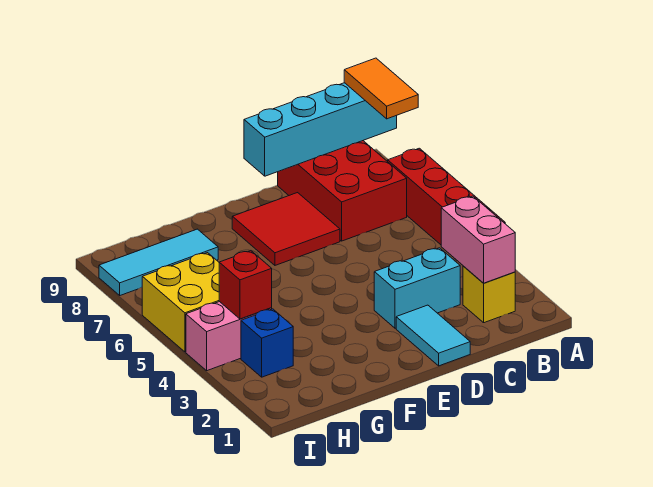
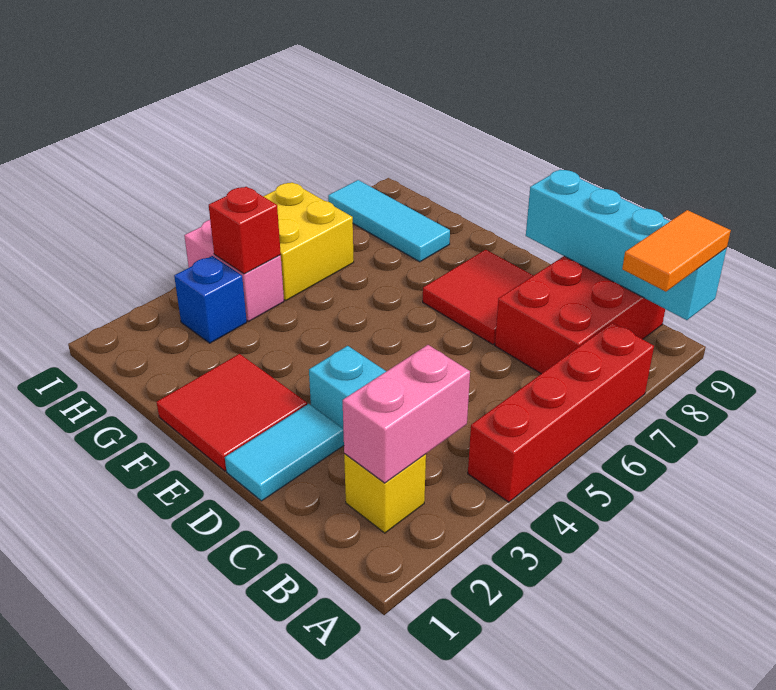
none -> red 2x2 tile [157,354,307,471]

